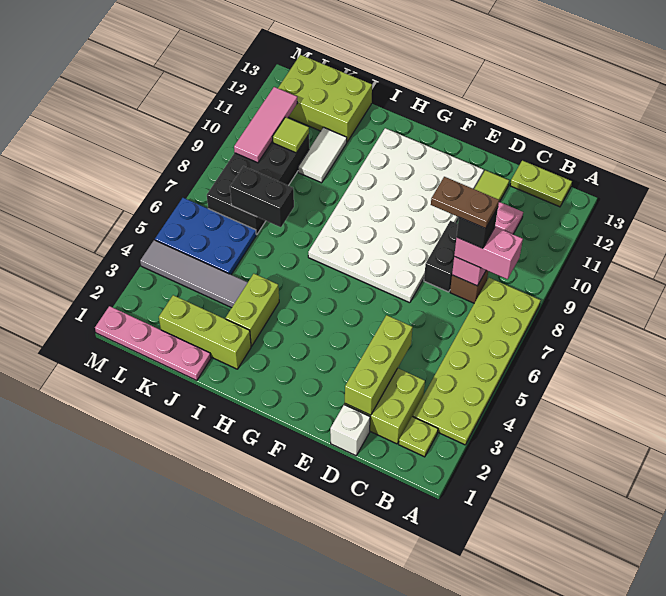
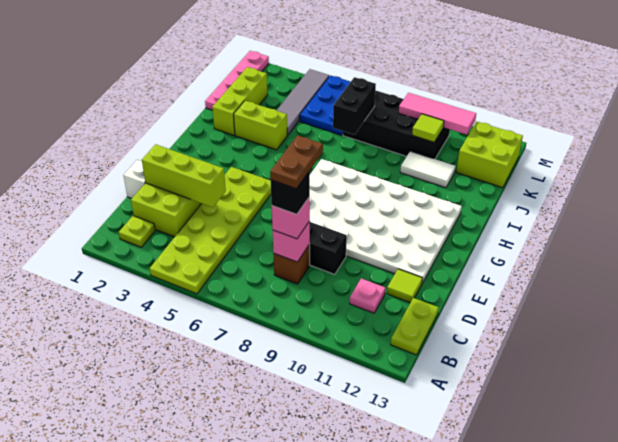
lime 2x6 plate [412,278,541,445] -> lime 2x6 plate turned to [150,167,271,294]
pink 1x2 brick [454,227,523,279] -> pink 1x1 brick [272,197,310,239]
lime 2x3 brick [278,55,372,142] -> lime 2x2 brick [456,121,523,188]

